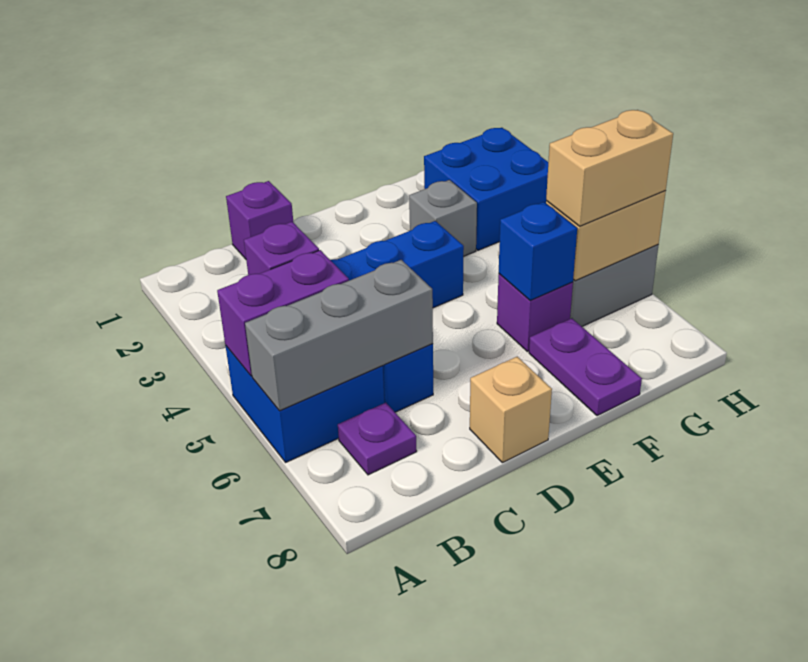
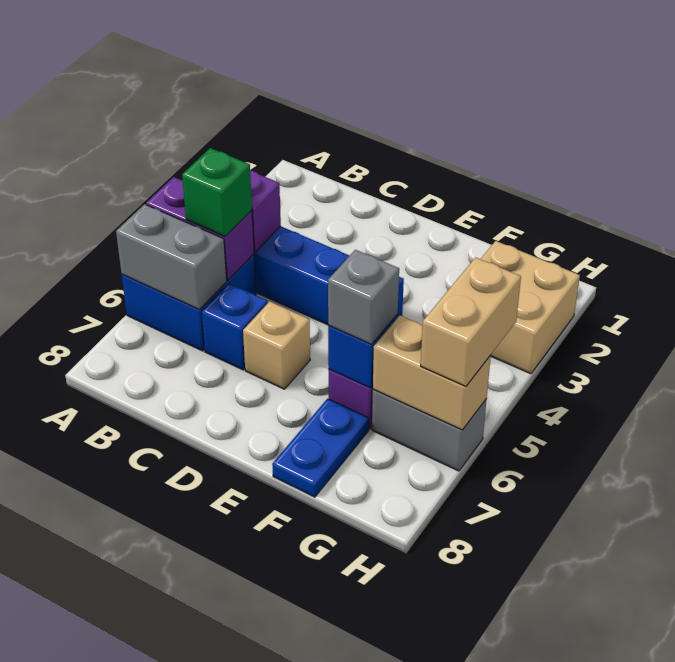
grey 1x3 brick [245,260,433,411] -> grey 1x2 brick [116,204,227,310]
none -> green 1x1 brick [182,148,252,236]
purple 1x1 plate [338,403,417,475] -> none
purple 1x1 brick [226,181,293,259] -> none
tan 1x1 brick [470,357,552,463] -> tan 1x1 brick moved to [243,301,310,389]
grey 1x1 brick [409,180,477,257] -> grey 1x1 brick moved to [328,250,399,345]
purple 1x2 plate [529,318,642,416] -> blue 1x2 plate [272,399,369,497]
blue 2x2 brick [424,128,548,250] -> tan 2x2 brick [481,241,580,374]
tan 1x2 brick [546,110,673,226] -> tan 1x2 brick turned to [421,257,521,386]

